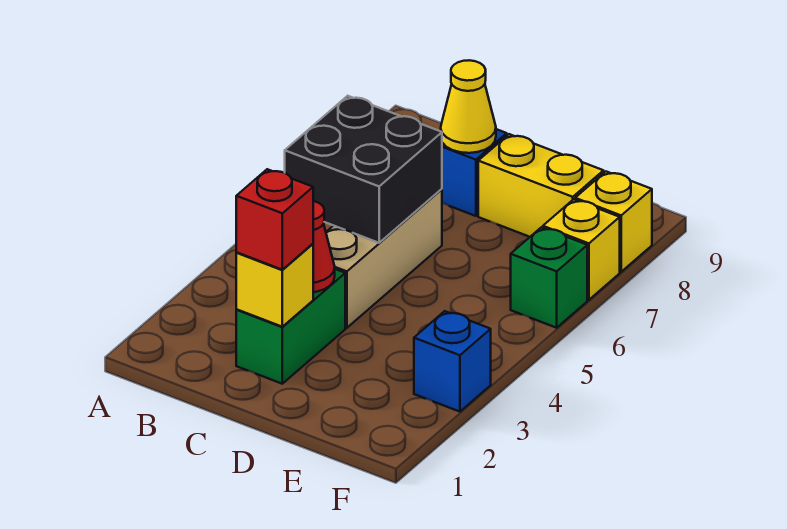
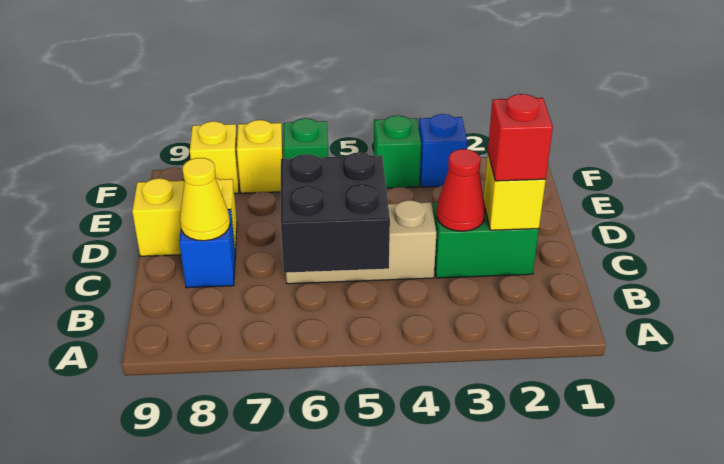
yellow 1x2 brick [478,134,604,237] -> yellow 1x2 brick turned to [132,178,237,256]
none -> green 1x1 brick [374,116,421,188]

